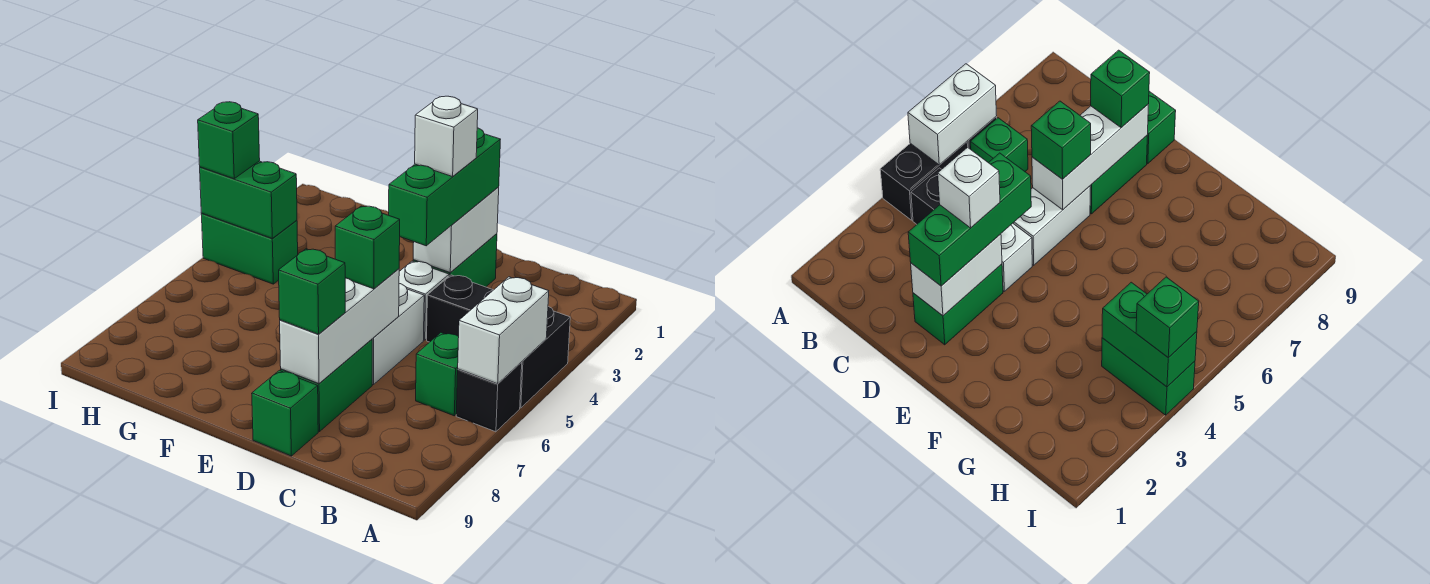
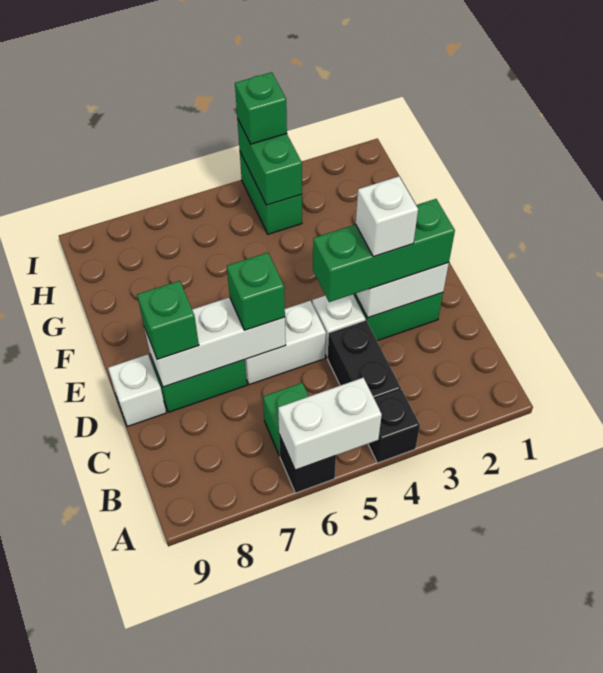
black 1x2 brick [520,306,570,408] -> black 1x1 brick [368,390,420,463]
green 1x1 brick [252,370,318,456] -> white 1x1 brick [108,354,166,427]

